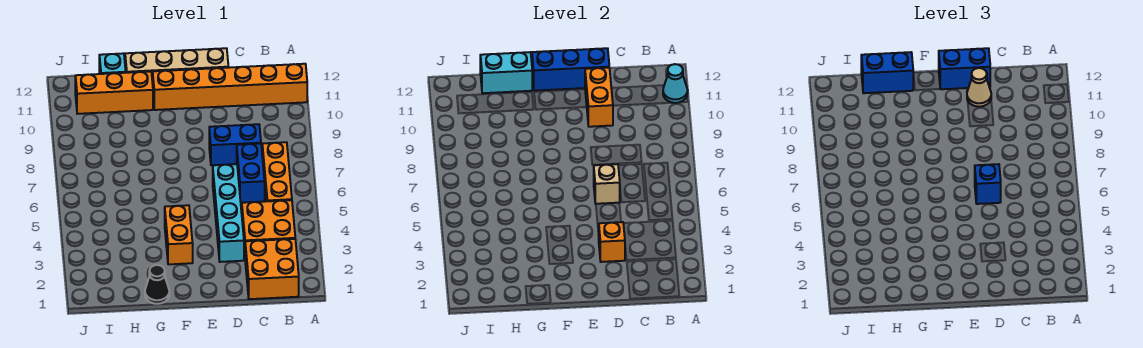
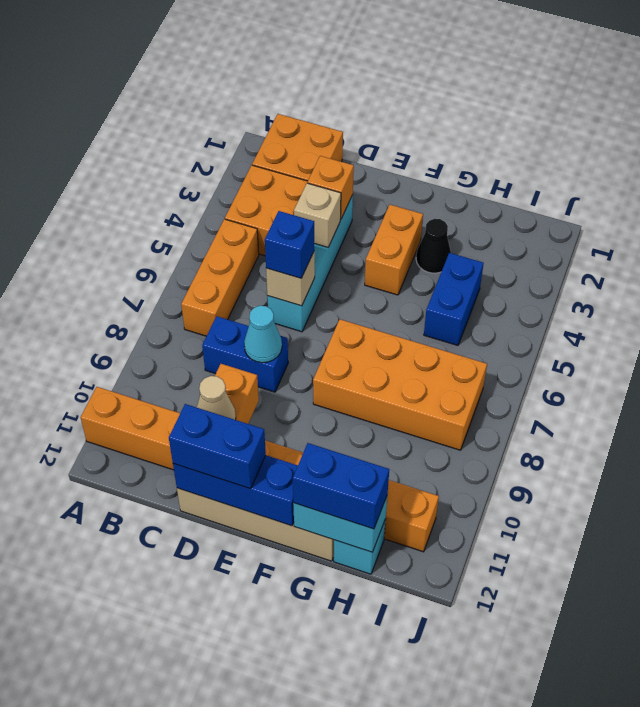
cyan 1x1 cone [663,64,688,103] -> cyan 1x1 cone moved to [244,306,282,363]
blue 1x2 brick [237,144,265,203] -> blue 1x2 brick moved to [424,253,484,345]
none -> tan 1x1 brick [294,183,341,247]
none -> orange 2x4 brick [313,319,487,450]
black 1x1 cone [145,265,169,304] -> black 1x1 cone moved to [416,219,451,273]

